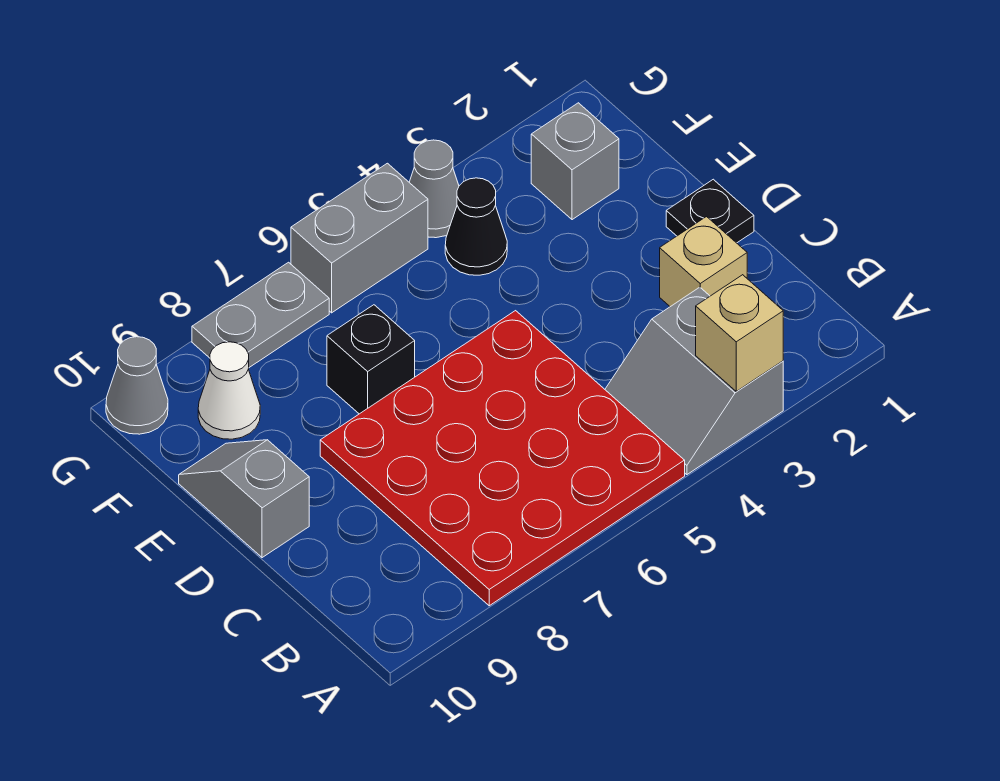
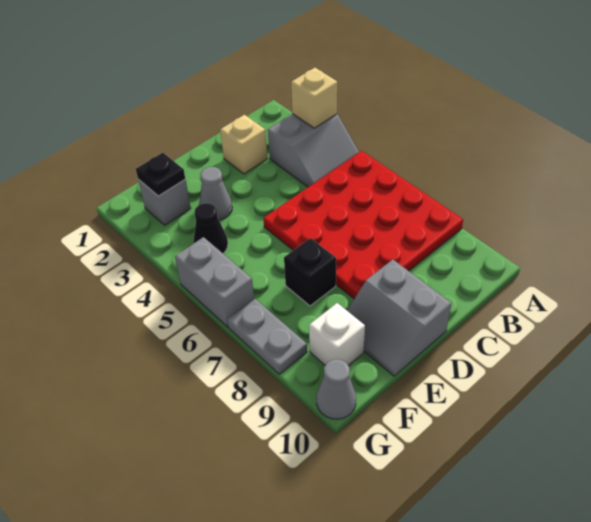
black 1x1 plate [666,179,754,243] -> black 1x1 plate moved to [136,153,185,196]
grey 1x2 slope [179,440,309,558] -> grey 2x2 slope [347,260,452,376]
white 1x1 cone [198,342,260,439] -> white 1x1 brick [309,303,365,365]
grey 1x1 cone [409,140,459,238] -> grey 1x1 cone moved to [199,167,232,220]

